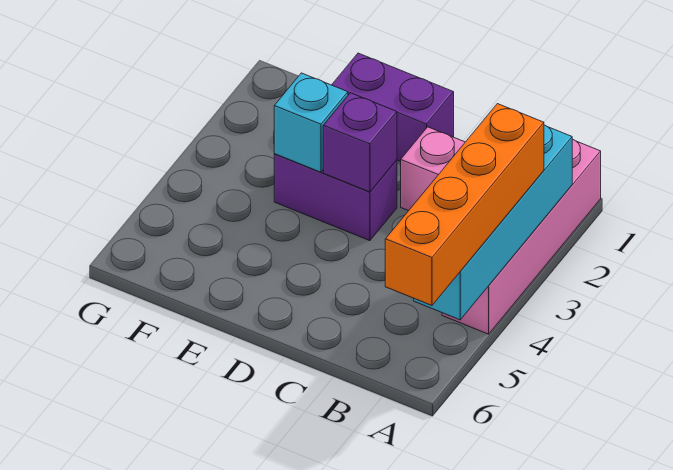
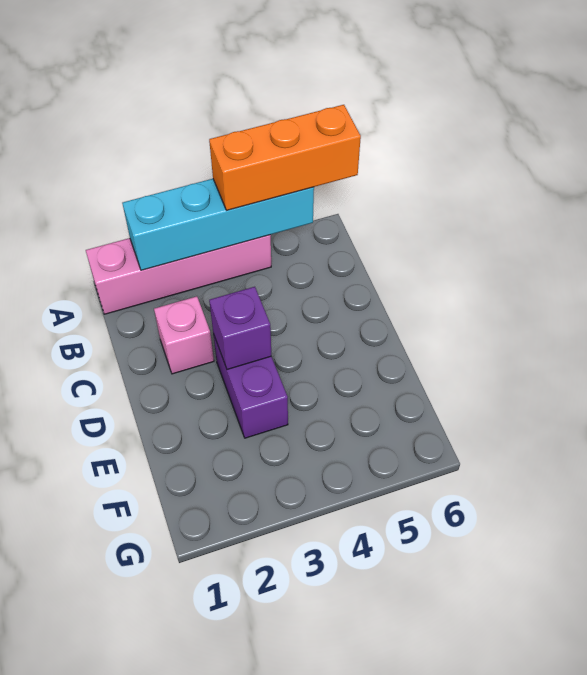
orange 1x4 brick [385,104,544,305] -> orange 1x3 brick [209,105,361,210]
purple 1x2 brick [332,53,454,162] -> none
cyan 1x1 brick [274,73,348,172] -> none

